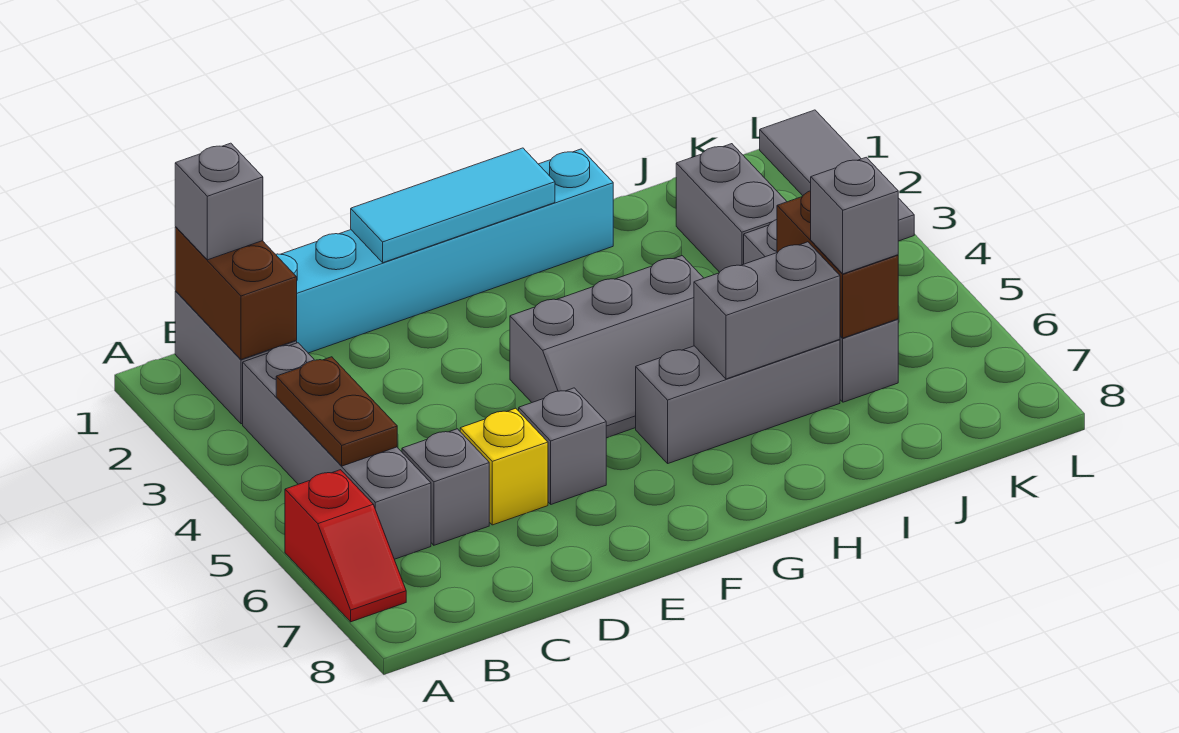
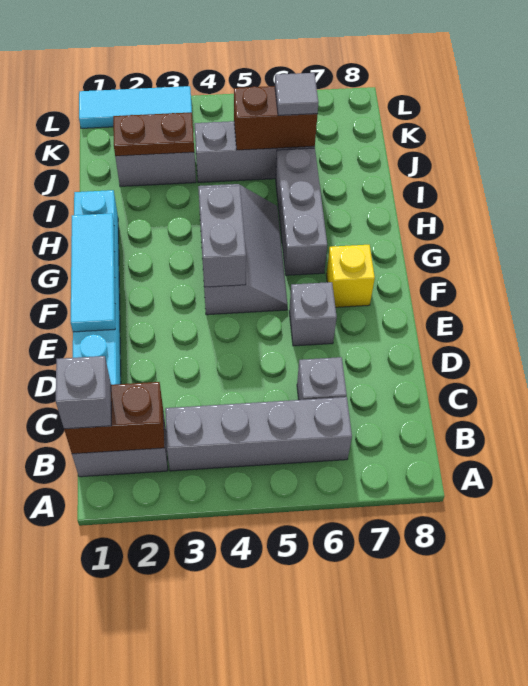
red 1x2 slope [285,470,406,622] -> none
brown 1x2 plate [276,357,397,466] -> brown 1x2 plate moved to [113,112,194,156]
yellow 1x1 brick [460,408,548,525] -> yellow 1x1 brick moved to [326,245,375,307]
grey 1x2 brick [694,242,840,379] -> grey 1x2 brick moved to [199,186,246,287]
grey 1x1 brick [811,157,898,274] -> grey 1x1 tile [275,73,319,115]
grey 1x3 tile [760,110,914,241] -> cyan 1x3 tile [79,86,192,128]

